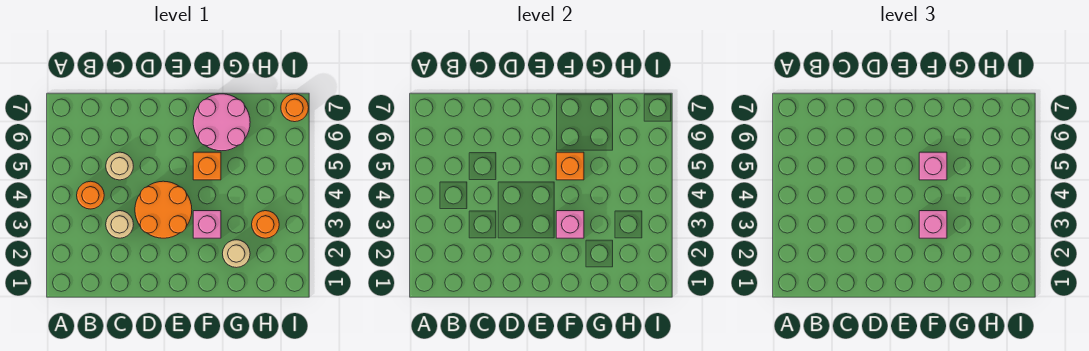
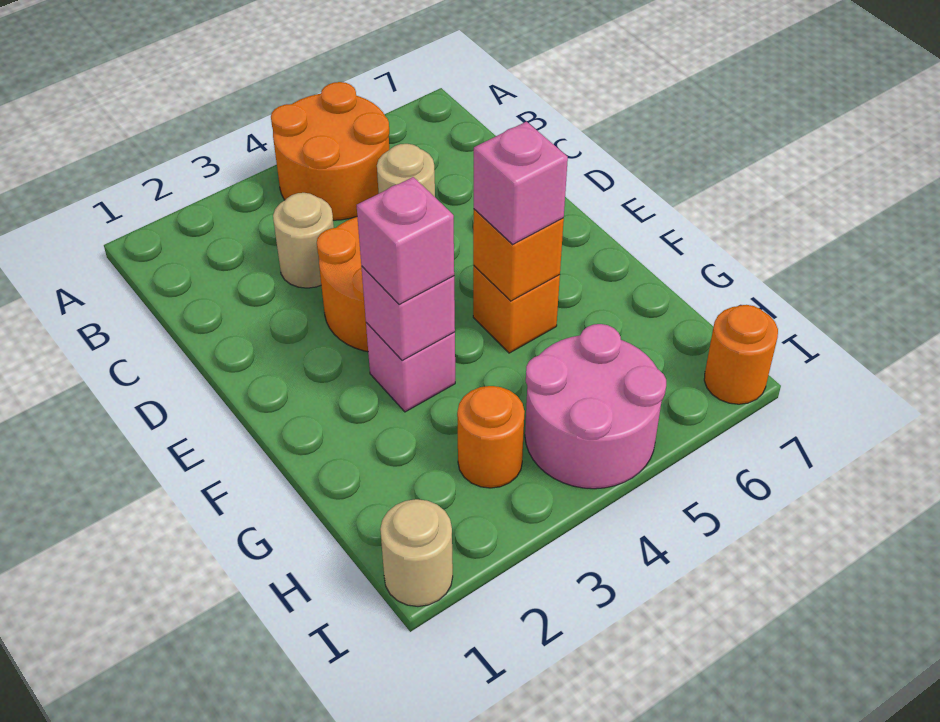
orange 1x1 round brick [77,181,104,209] -> orange 2x2 round brick [271,82,389,220]
pink 2x2 round brick [193,94,250,151] -> pink 2x2 round brick moved to [525,324,666,489]
tan 1x1 round brick [222,240,250,268] -> tan 1x1 round brick moved to [380,499,453,606]

